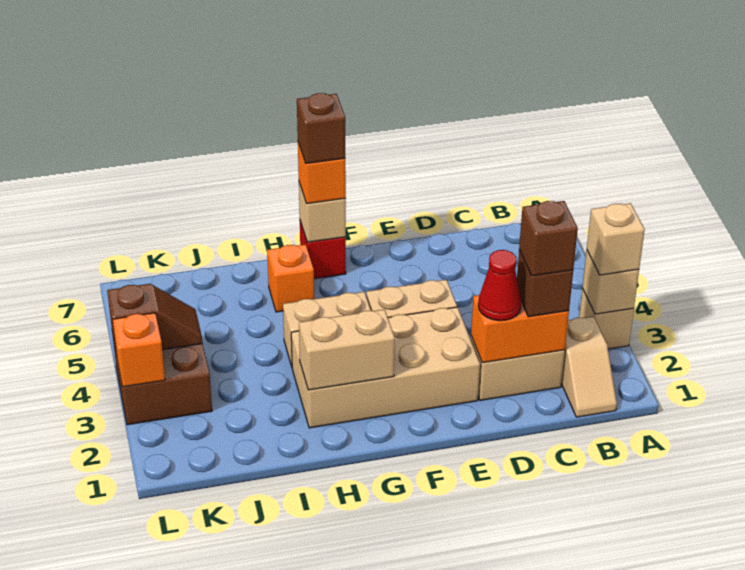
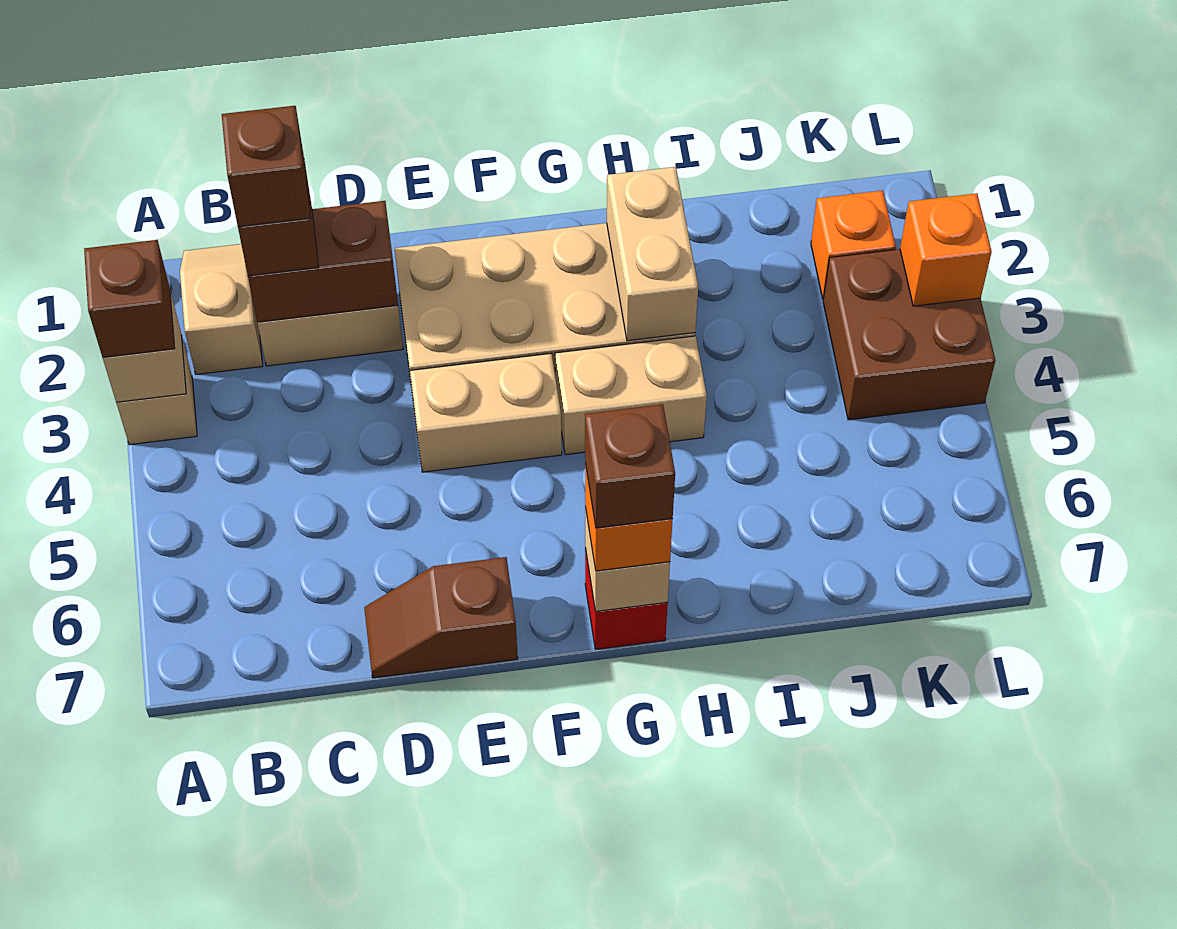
tan 1x1 brick [587,203,645,275] -> brown 1x1 brick [84,240,175,358]
orange 1x2 brick [471,295,569,363] -> brown 1x2 brick [248,201,398,322]
red 1x1 cone [478,250,521,321] -> none
tan 1x2 brick [299,309,395,390] -> tan 1x2 brick turned to [607,167,698,341]
orange 1x1 brick [267,244,314,312] -> orange 1x1 brick moved to [811,190,896,299]
brown 1x2 slope [107,284,202,350] -> brown 1x2 slope moved to [364,557,518,678]

